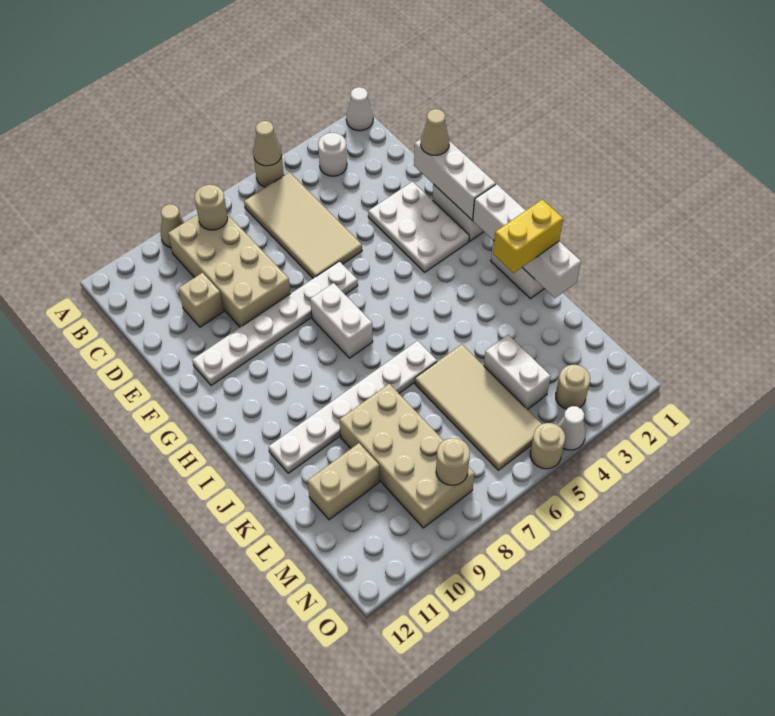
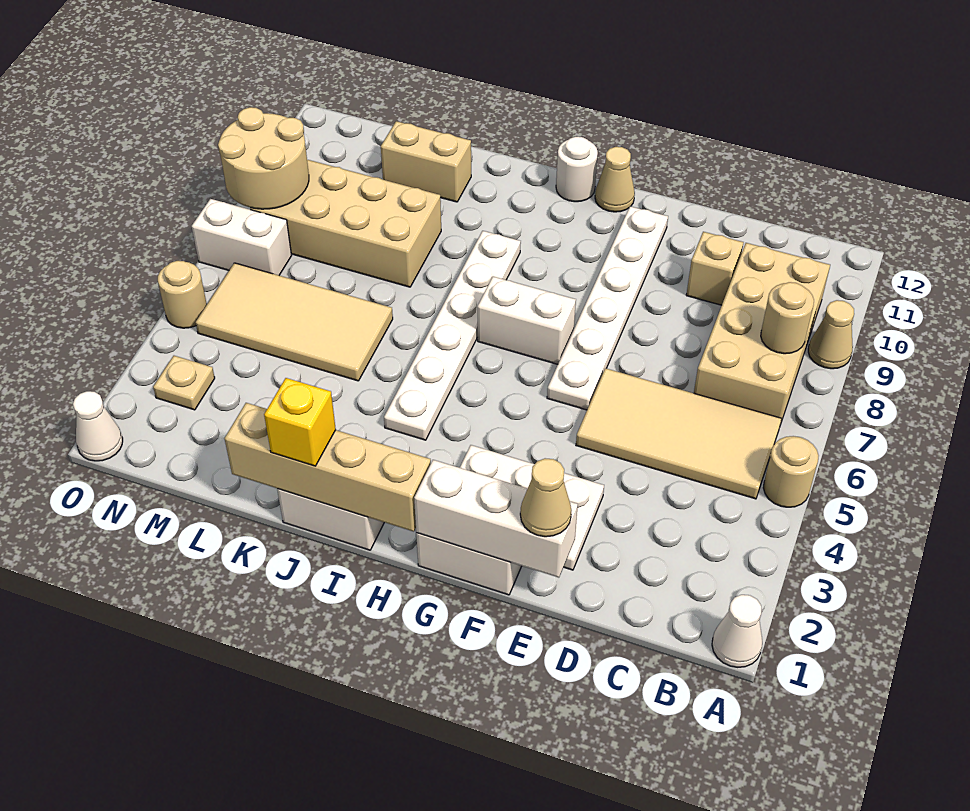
tan 1x1 cone [253,121,282,166] -> tan 1x1 cone moved to [595,147,635,212]
white 1x1 round brick [318,133,347,176] -> white 1x1 round brick moved to [556,137,598,202]
tan 2x4 brick [168,214,291,327] -> tan 2x4 brick turned to [694,243,830,425]
white 1x4 brick [473,184,581,298] -> tan 1x4 brick [224,403,431,532]
yellow 1x2 brick [493,199,563,273] -> yellow 1x1 brick [264,378,336,466]
white 1x6 plate [269,341,437,473] -> white 1x6 plate moved to [384,231,521,440]
white 1x2 brick [484,335,551,410] -> white 1x2 brick moved to [192,199,292,275]
tan 1x2 brick [308,443,379,520] -> tan 1x2 brick turned to [381,121,471,202]
tan 1x1 round brick [556,365,590,409] -> tan 1x1 plate [153,356,215,410]
tan 1x1 round brick [436,438,470,485] -> tan 2x2 round brick [218,107,309,209]
white 1x1 cone [558,406,585,450] -> white 1x1 cone moved to [73,391,123,461]

